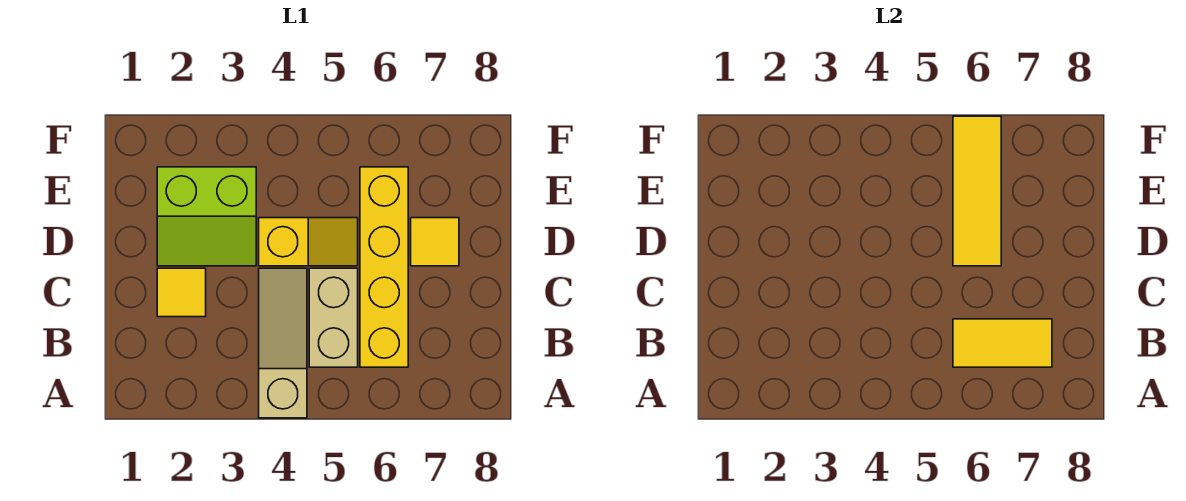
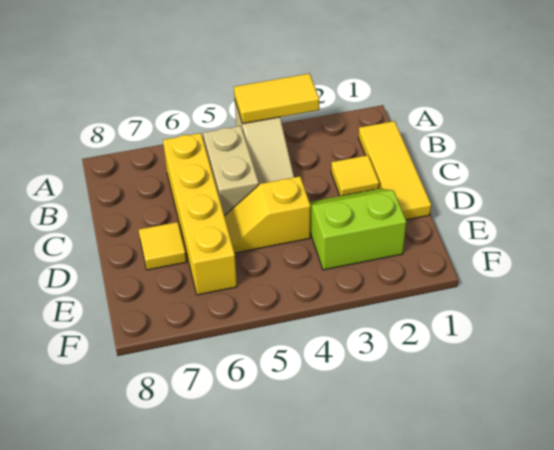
yellow 1x2 tile [953,319,1052,367] -> yellow 1x2 tile moved to [234,73,319,124]
yellow 1x3 tile [953,116,1001,266] -> yellow 1x3 tile moved to [358,121,431,220]

